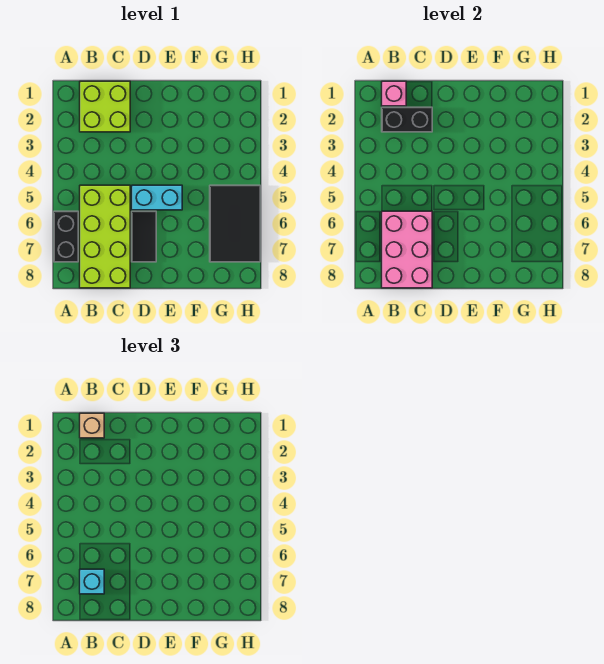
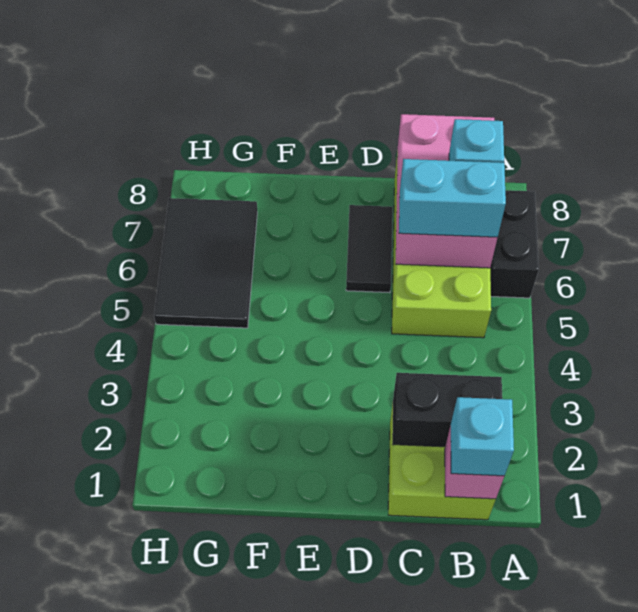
tan 1x1 brick [80,413,104,438] -> cyan 1x1 brick [451,397,514,476]
cyan 1x2 brick [132,185,182,210] -> cyan 1x2 brick moved to [399,159,506,237]

